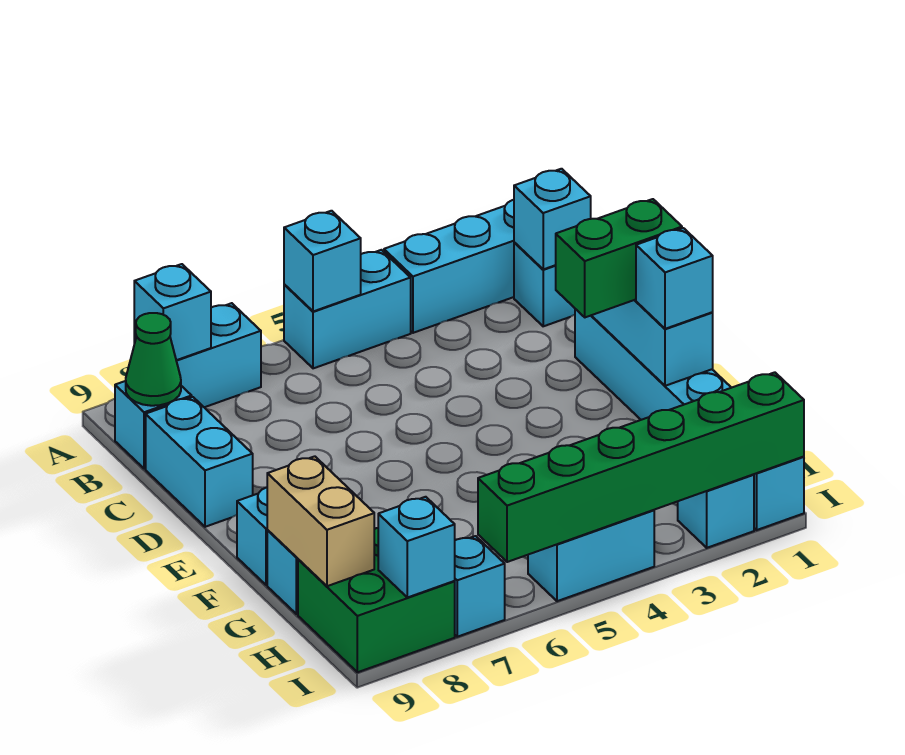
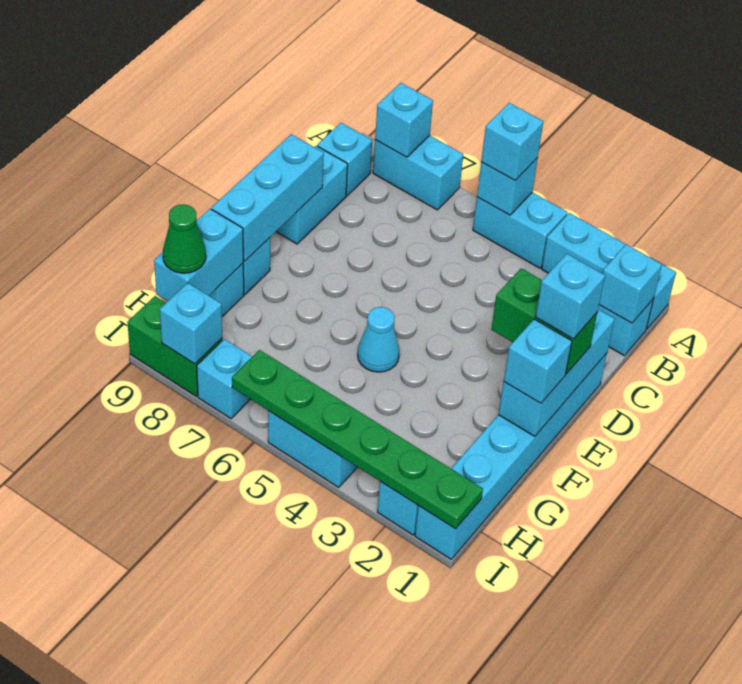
none -> cyan 1x1 brick [481,103,543,180]
green 1x1 cone [126,313,181,406] -> green 1x1 cone moved to [163,204,206,273]
none -> cyan 1x3 brick [211,134,324,261]
none -> cyan 1x1 brick [536,254,605,339]
none -> cyan 1x1 cone [358,307,399,372]
tan 1x2 brick [267,456,374,586] -> cyan 1x2 brick [154,209,243,301]
green 2x2 brick [298,528,455,672] -> green 1x2 brick [127,296,222,396]
green 1x6 brick [478,372,804,562] -> green 1x6 plate [232,350,483,529]

